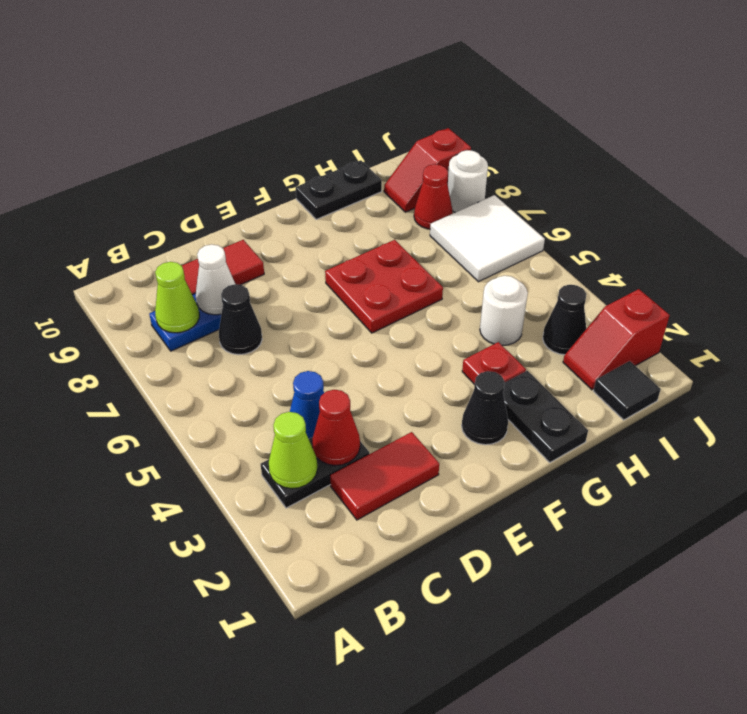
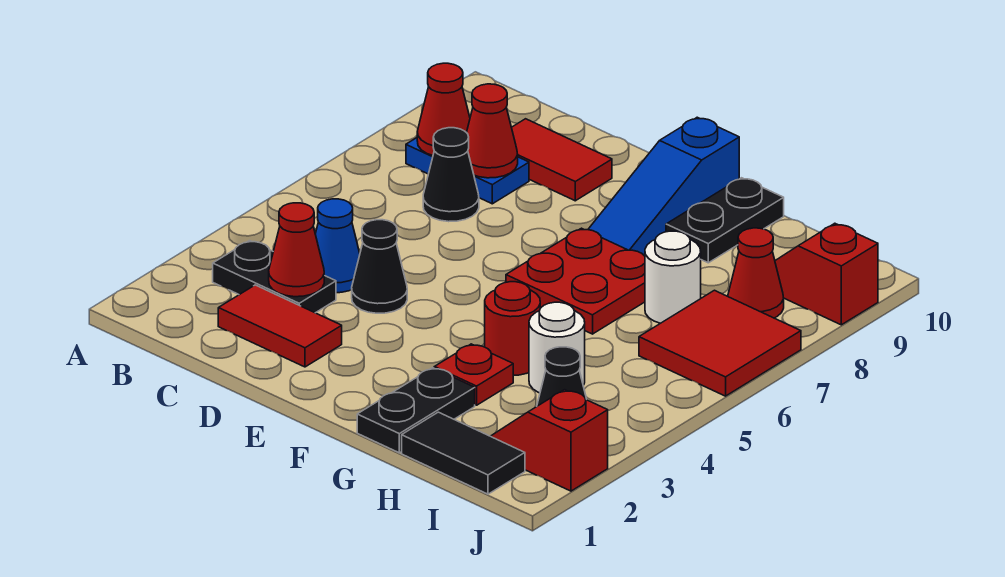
lime 1x1 cone [269,412,318,489] -> none
lime 1x1 cone [155,262,199,333] -> red 1x1 cone [417,63,470,155]
white 1x1 cone [196,244,235,315] -> red 1x1 cone [467,84,518,178]
black 1x1 cone [462,371,508,445] -> black 1x1 cone moved to [352,220,407,313]
none -> blue 1x3 slope [588,117,739,255]
none -> red 1x1 round brick [485,282,540,375]
black 1x2 plate [296,160,382,220] -> black 1x2 plate turned to [666,178,784,263]
black 1x1 tile [594,361,661,420] -> black 1x2 tile [402,412,525,494]
white 2x2 tile [430,195,545,282] -> red 2x2 tile [639,290,801,396]
white 1x1 round brick [448,150,488,212] -> white 1x1 round brick moved to [645,231,701,323]

